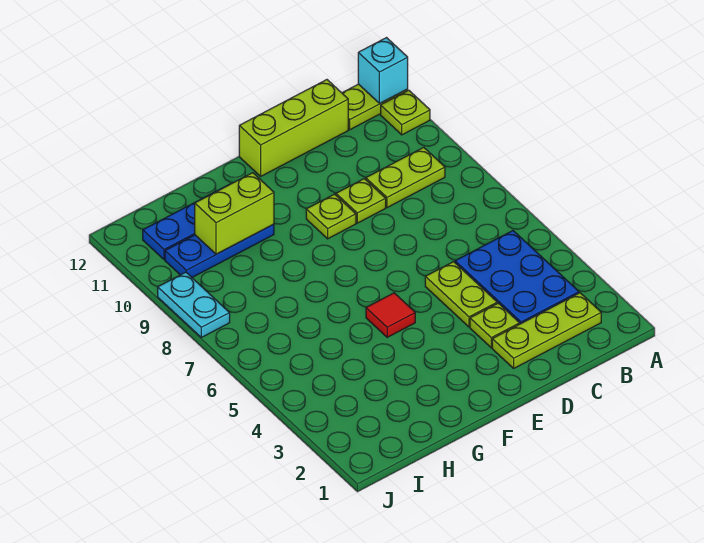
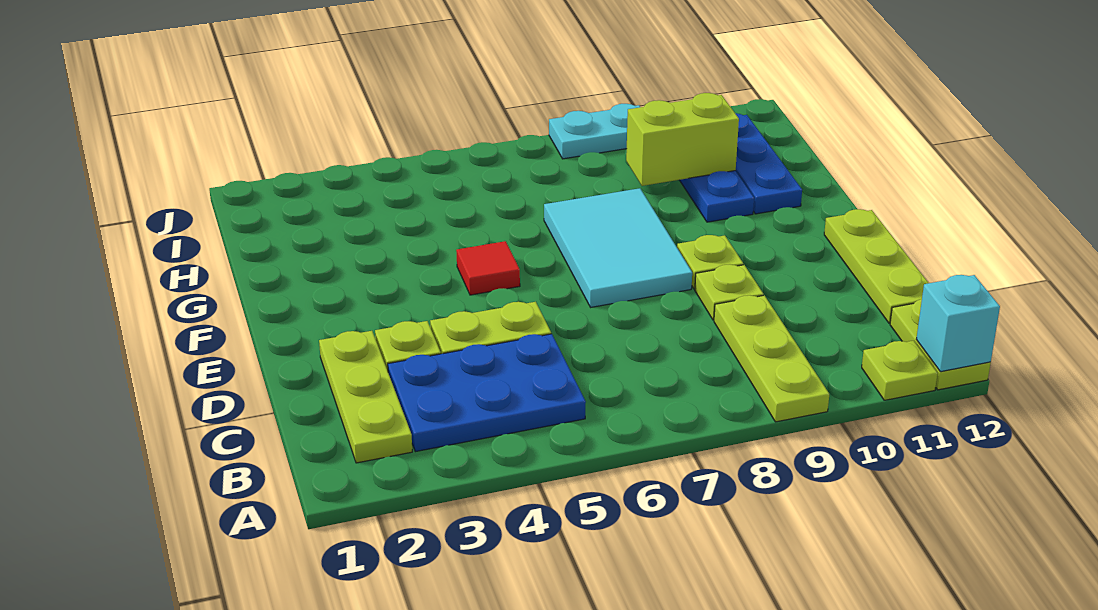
lime 1x2 plate [366,147,445,208] -> lime 1x3 plate [714,295,829,422]
lime 1x3 brick [239,80,348,176] -> lime 1x3 plate [824,209,928,323]
none -> cyan 2x3 tile [544,188,692,307]
lime 1x2 brick [195,173,274,254] -> lime 1x2 brick turned to [626,93,739,186]

